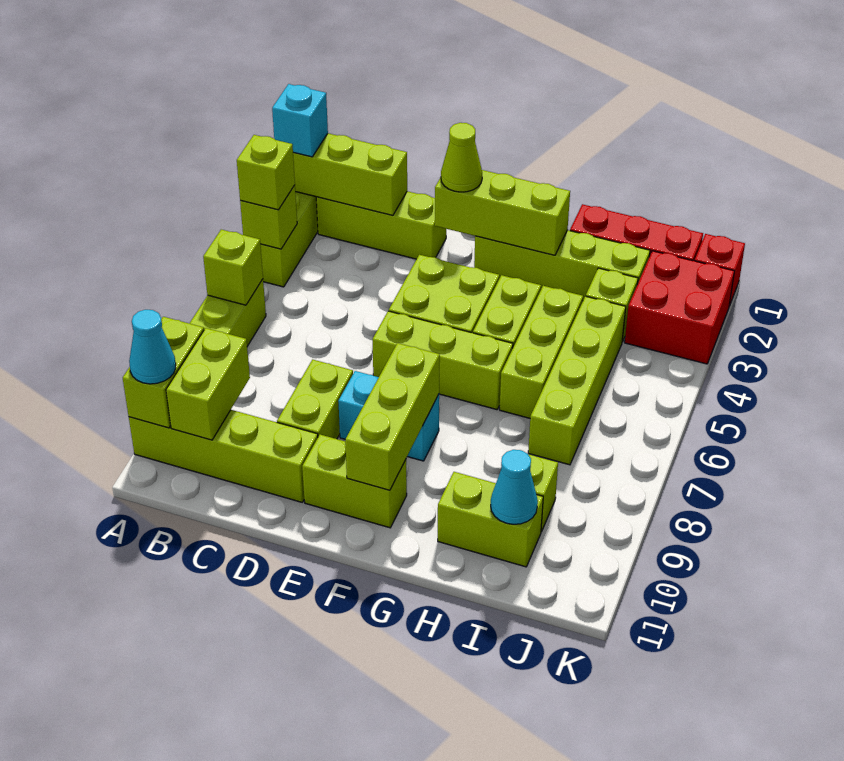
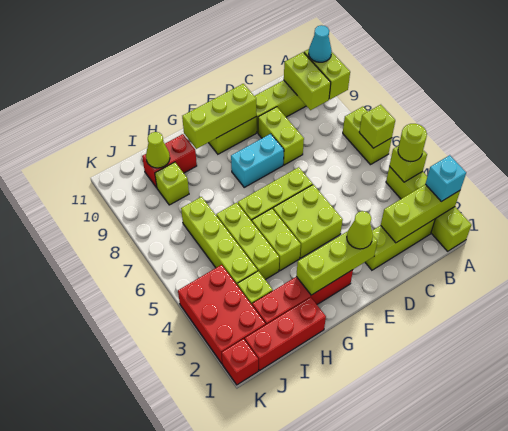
lime 1x1 brick [237,135,295,210] -> lime 1x1 round brick [398,124,427,161]
lime 1x4 brick [474,230,650,300] -> red 1x4 brick [252,270,353,325]
lime 1x3 brick [345,343,440,490] -> lime 1x3 brick turned to [182,84,256,149]
lime 1x2 brick [438,472,543,567] -> red 1x2 brick [142,134,197,188]
cyan 1x1 cone [491,450,538,524] -> lime 1x1 cone [146,132,170,168]
red 2x2 brick [625,251,734,364] -> red 2x3 brick [178,265,266,363]

